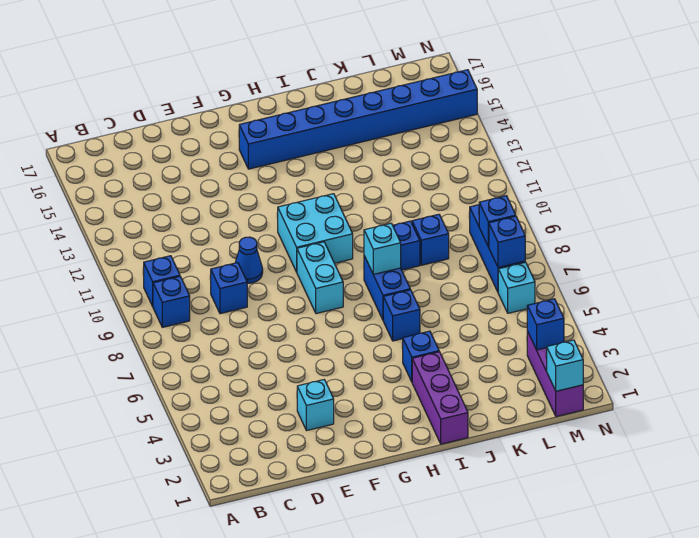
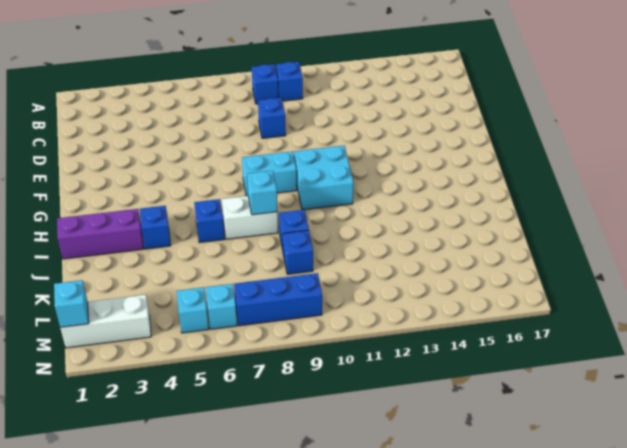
cyan 1x1 brick [297,380,334,431] -> cyan 1x1 brick moved to [176,287,209,333]
blue 1x1 cone [235,237,263,283] -> none
blue 1x8 brick [239,70,477,169] -> none
blue 1x2 brick [364,256,410,320] -> white 1x2 brick [221,196,278,239]
purple 1x3 brick [527,331,583,417] -> white 1x3 brick [61,295,151,348]
blue 1x1 brick [527,299,564,350] -> none
blue 1x1 brick [489,216,525,268] -> none
blue 1x1 brick [479,196,516,247] -> none

